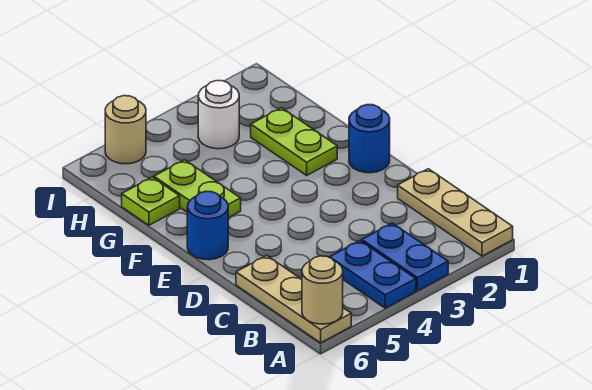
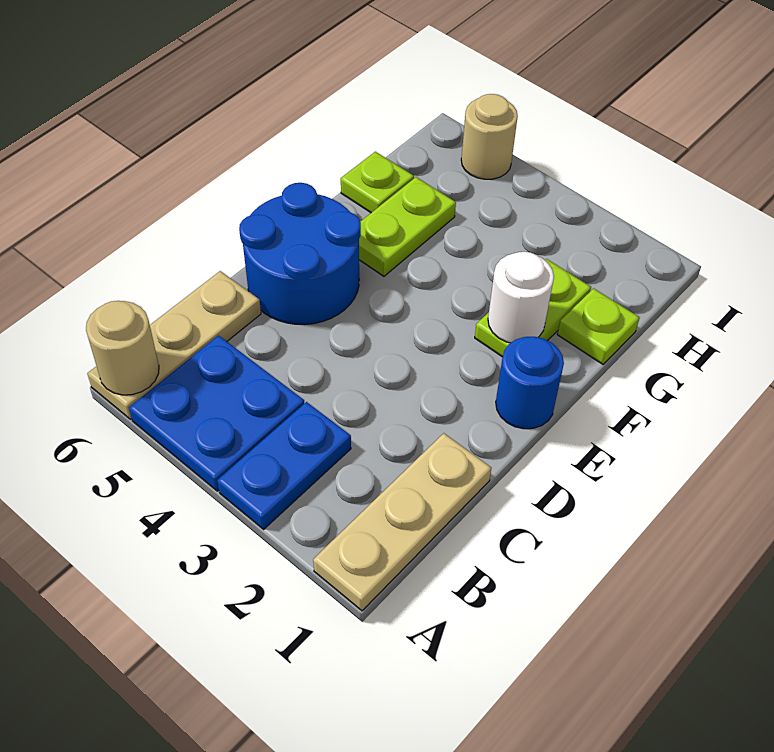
blue 1x2 plate [330,241,416,308] -> blue 2x2 plate [129,336,304,491]
blue 1x1 round brick [187,191,228,260] -> blue 2x2 round brick [239,183,361,325]
none -> lime 1x1 plate [557,288,640,364]
white 1x1 round brick [198,81,239,149] -> white 1x1 round brick moved to [488,252,554,343]

